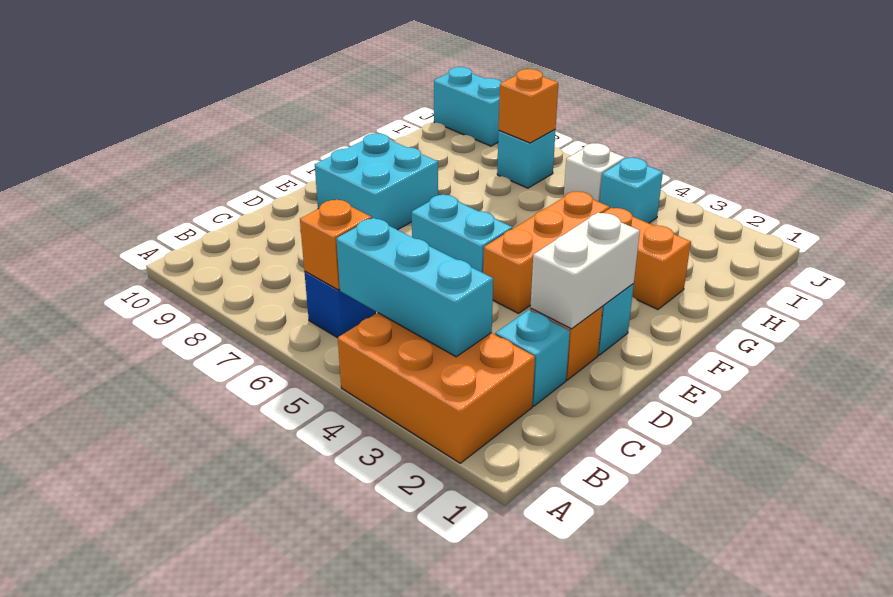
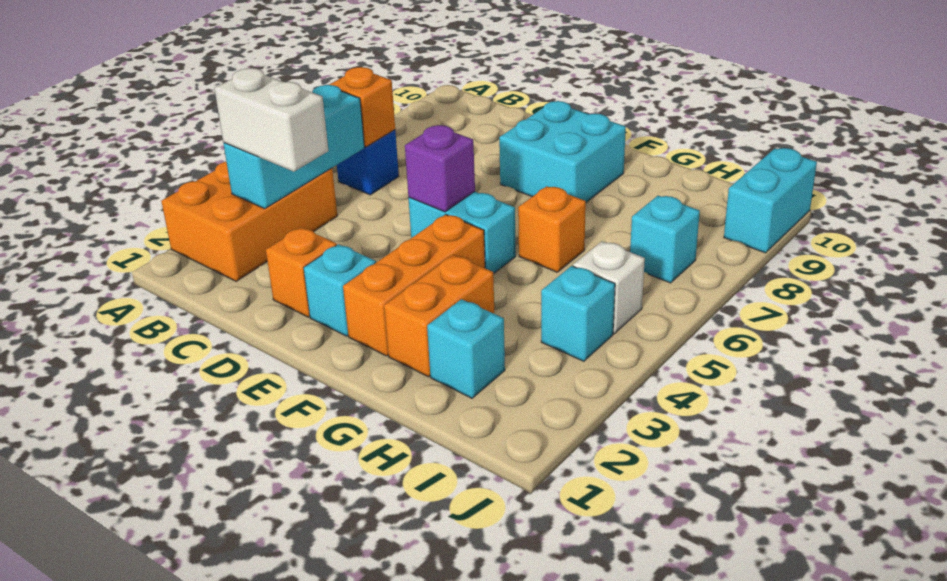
cyan 1x1 brick [495,310,570,406] -> cyan 1x1 brick moved to [427,299,505,398]
white 1x2 brick [530,212,640,329] -> white 1x2 brick moved to [214,68,328,172]
orange 1x3 brick [483,191,610,313] -> orange 1x3 brick turned to [343,214,485,356]
cyan 1x2 brick [412,195,512,273] -> cyan 1x2 brick turned to [409,192,516,274]
none -> purple 1x1 brick [405,125,475,212]
orange 1x1 brick [499,69,558,143] -> orange 1x1 brick moved to [518,186,586,272]

